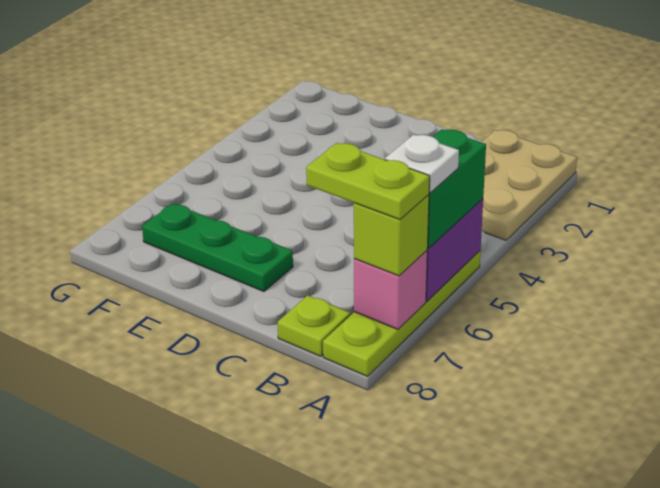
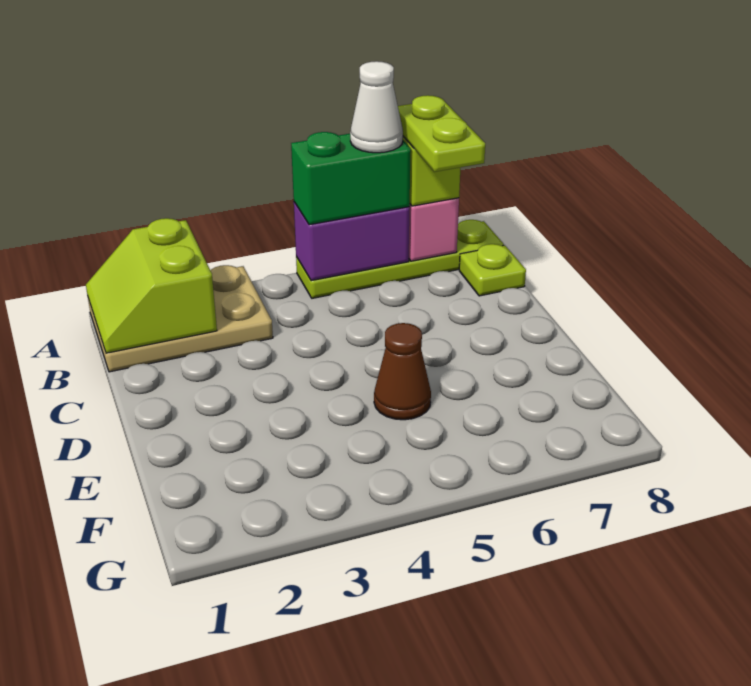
none -> lime 2x2 slope [86,218,217,353]
white 1x1 plate [385,135,459,193] -> white 1x1 cone [350,61,403,153]
green 1x3 plate [142,203,293,292] -> none
none -> brown 1x1 cone [374,323,431,420]

